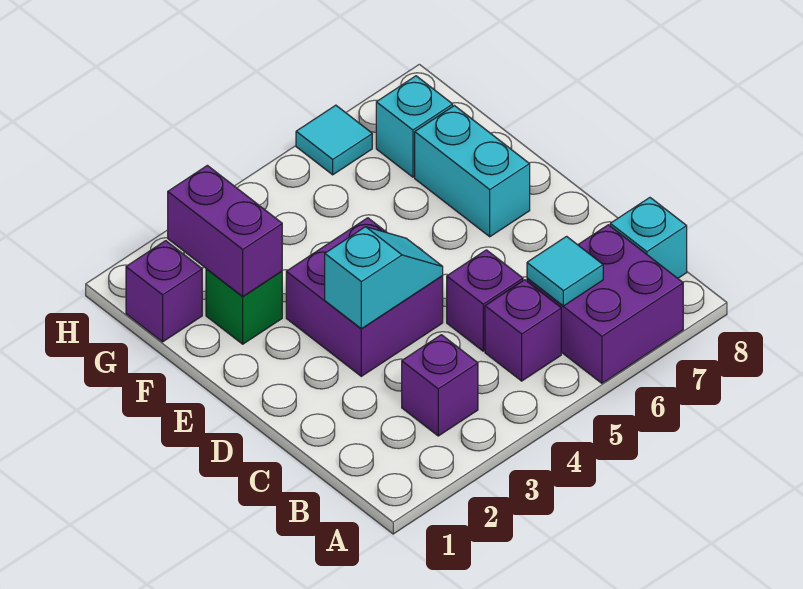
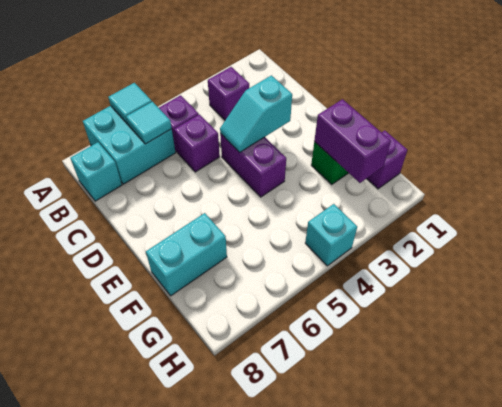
purple 2x2 brick [527,225,683,383] -> cyan 2x2 brick [83,106,176,184]
purple 2x2 brick [286,218,443,376] -> purple 1x2 brick [220,133,286,197]
cyan 1x2 brick [415,106,530,237] -> cyan 1x2 brick turned to [146,213,227,296]
cyan 1x1 brick [376,76,453,177] -> cyan 1x1 brick moved to [305,204,357,266]
cyan 1x1 tile [296,105,372,175] -> cyan 1x1 tile moved to [108,83,152,124]

